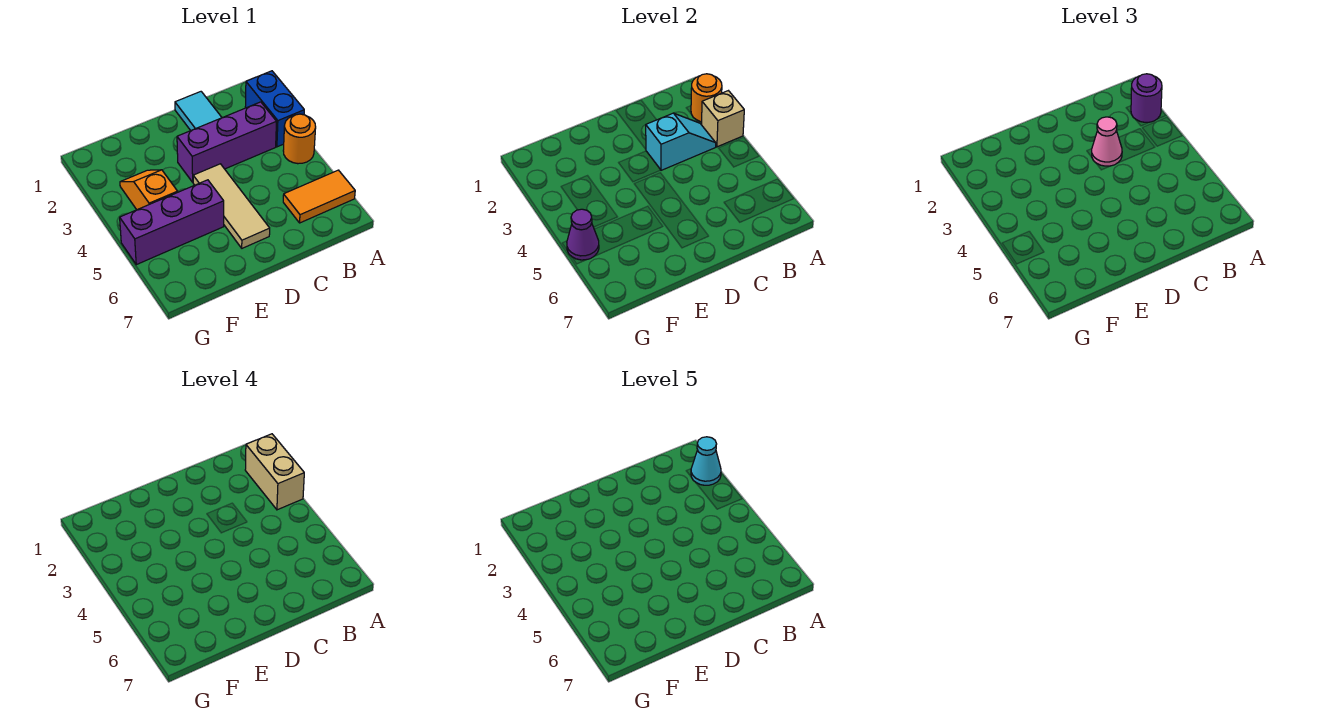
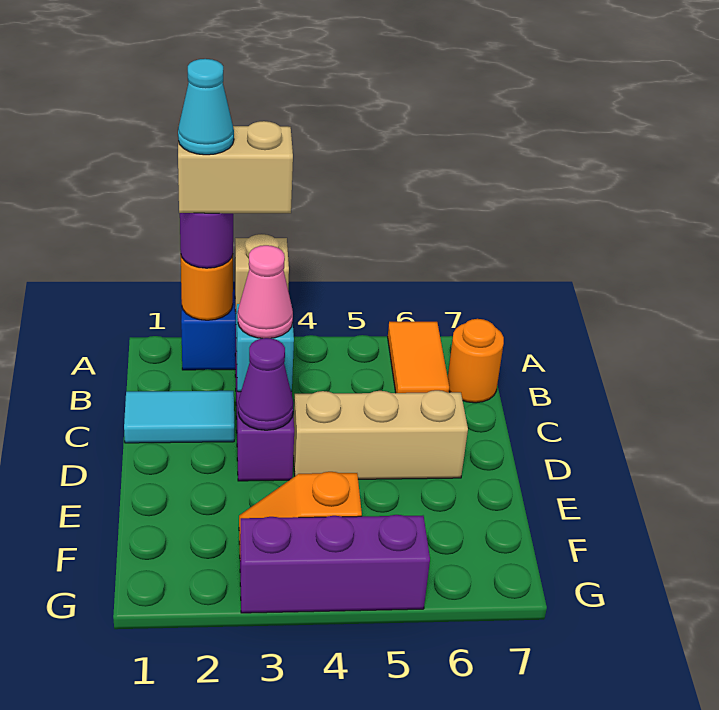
orange 1x1 round brick [283,114,316,164] -> orange 1x1 round brick moved to [448,319,504,403]
tan 1x3 tile [193,164,270,248] -> tan 1x3 brick [293,390,468,479]
purple 1x3 brick [120,180,224,265] -> purple 1x3 brick turned to [240,515,430,613]
purple 1x1 cone [567,209,599,260] -> purple 1x1 cone moved to [238,338,294,430]

